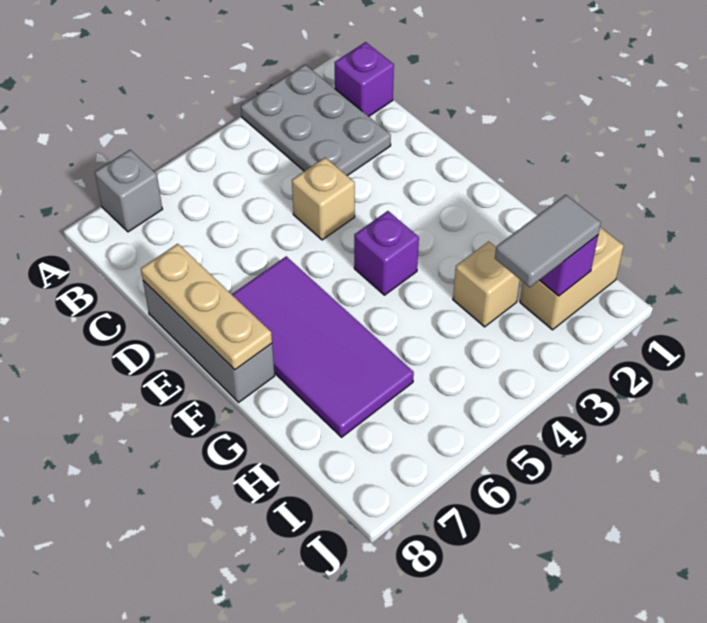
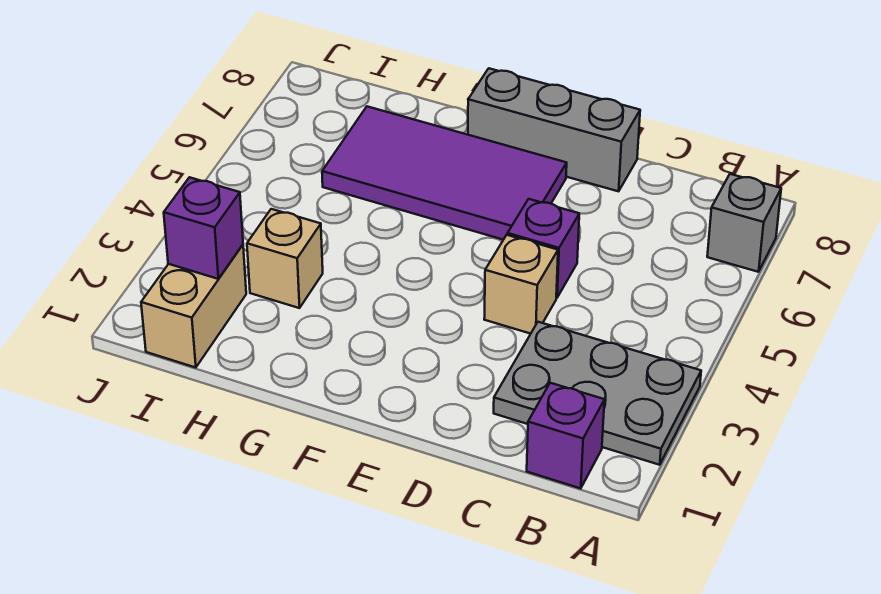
tan 1x3 plate [141,244,272,370] -> none
purple 1x1 brick [354,211,419,295] -> purple 1x1 brick moved to [508,199,579,298]
grey 1x2 tile [495,195,601,287] -> none

